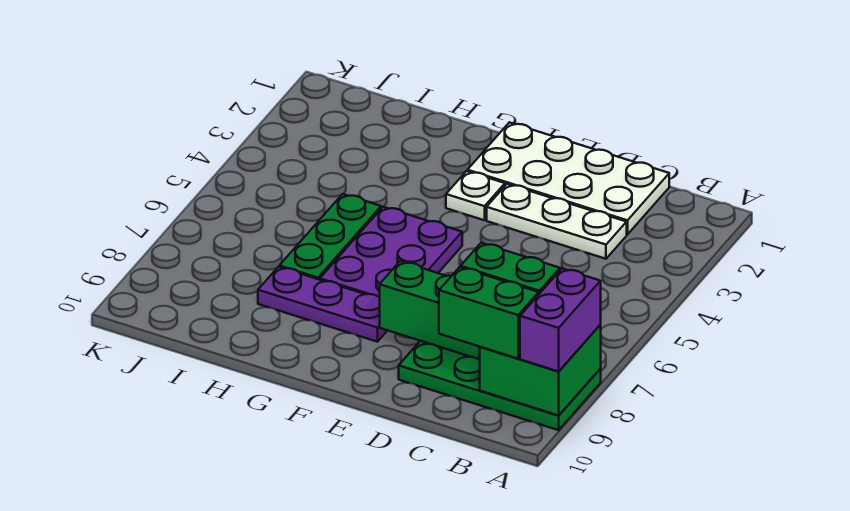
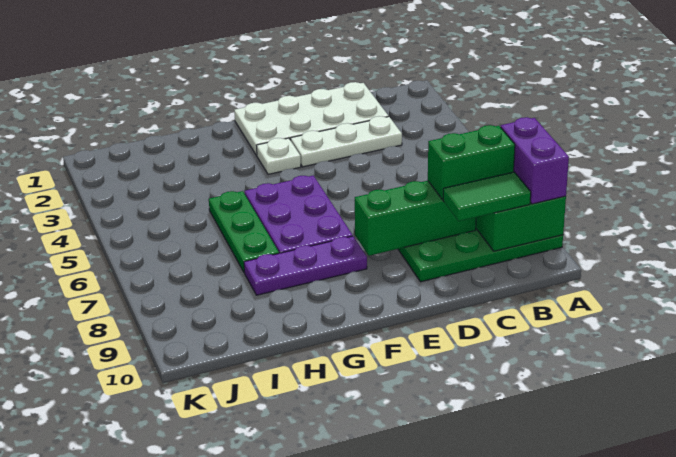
green 1x2 brick [439,267,539,359] -> green 1x2 tile [443,172,531,221]

